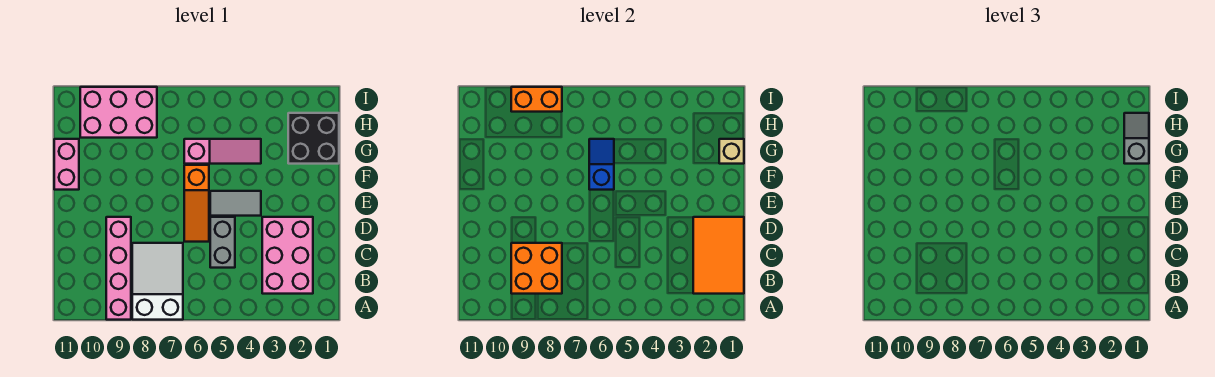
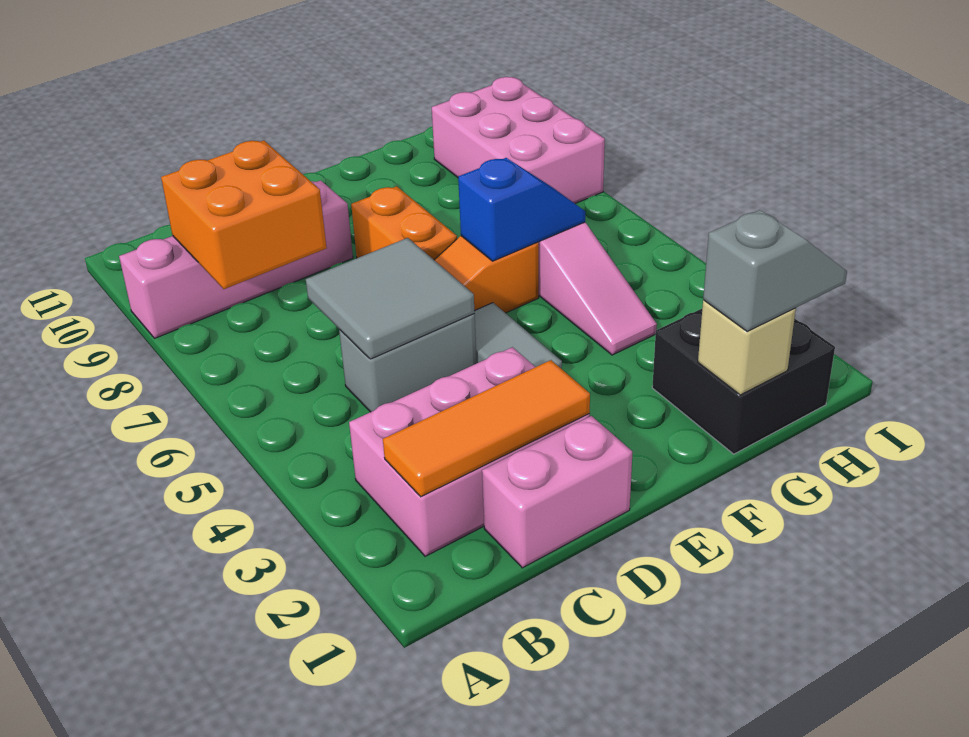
white 2x3 slope [132,243,183,320] -> none
orange 2x3 tile [693,217,744,294] -> orange 1x3 tile [383,360,590,497]
none -> grey 2x2 tile [306,238,475,359]
pink 1x2 brick [54,139,79,190] -> pink 1x2 brick moved to [482,416,632,568]
orange 1x2 brick [511,87,562,112] -> orange 1x2 brick moved to [351,186,457,260]

